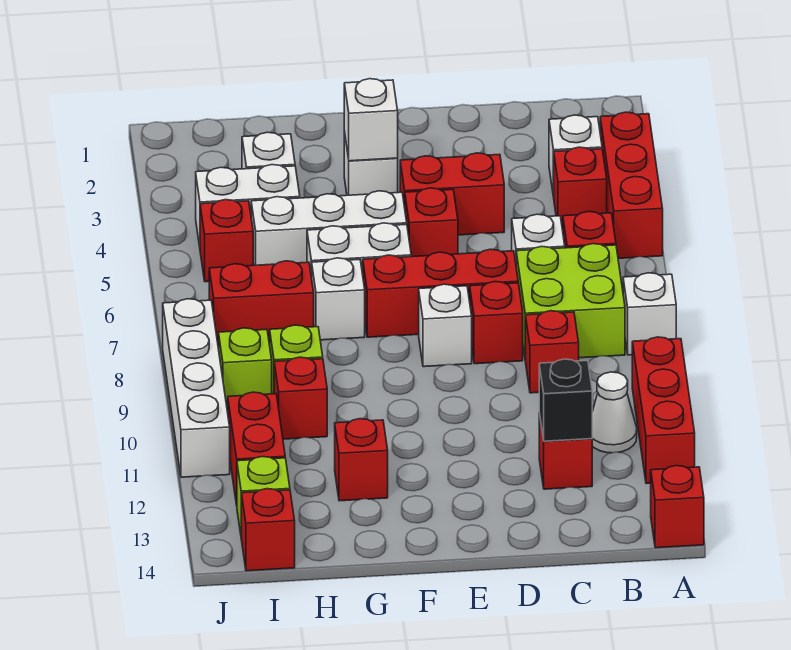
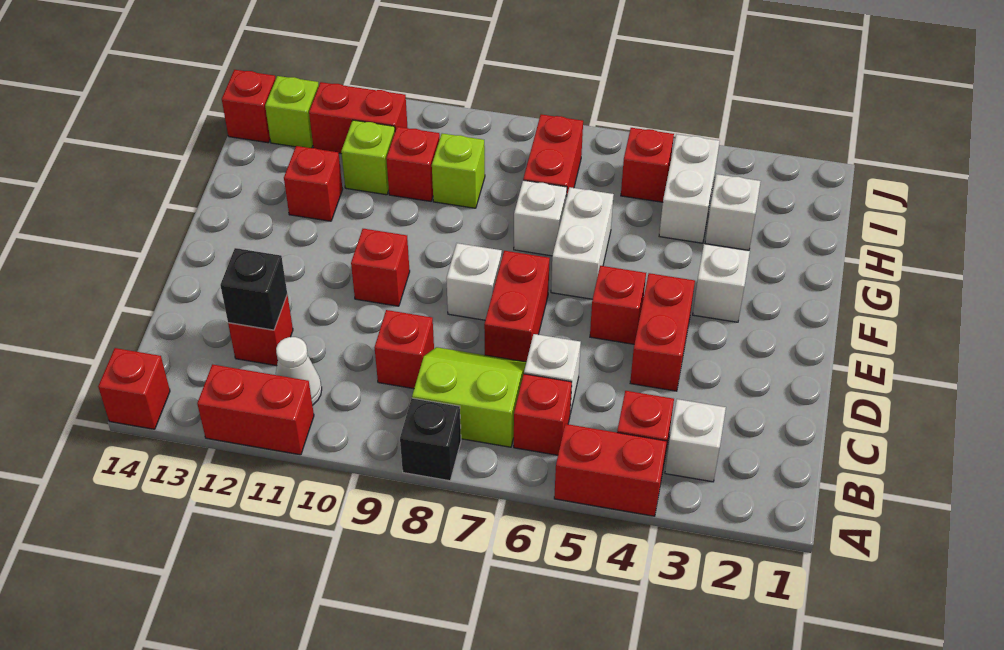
red 1x3 brick [600,112,663,258] -> red 1x2 brick [554,424,667,516]
white 1x1 brick [623,273,676,355] -> black 1x1 brick [400,398,461,481]
red 1x3 brick [632,337,695,484] -> red 1x2 brick [197,364,314,455]
lime 2x2 brick [516,244,625,358] -> lime 2x2 slope [412,347,526,447]
red 1x3 brick [363,249,518,337] -> red 1x2 brick [484,251,550,362]
red 1x1 brick [470,282,523,364] -> red 1x1 brick moved to [351,229,410,306]
white 1x1 brick [344,79,398,161] -> none
white 1x3 brick [251,191,407,265] -> none
lime 1x1 brick [219,328,272,410] -> lime 1x1 brick moved to [341,120,395,195]
white 1x4 brick [163,299,230,477] -> none

